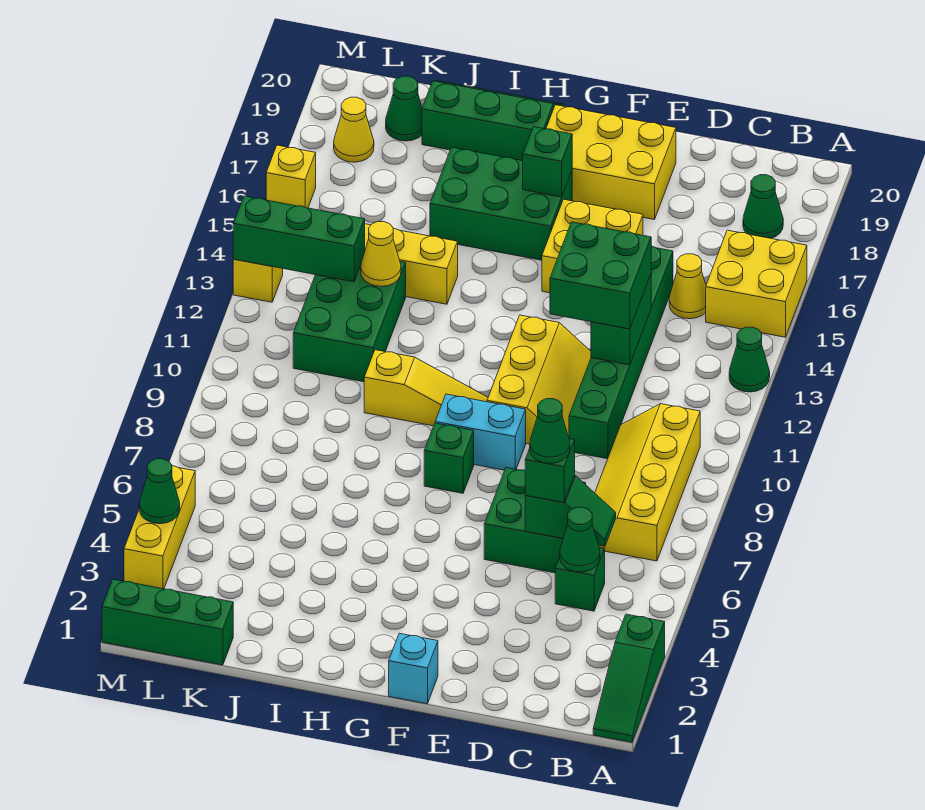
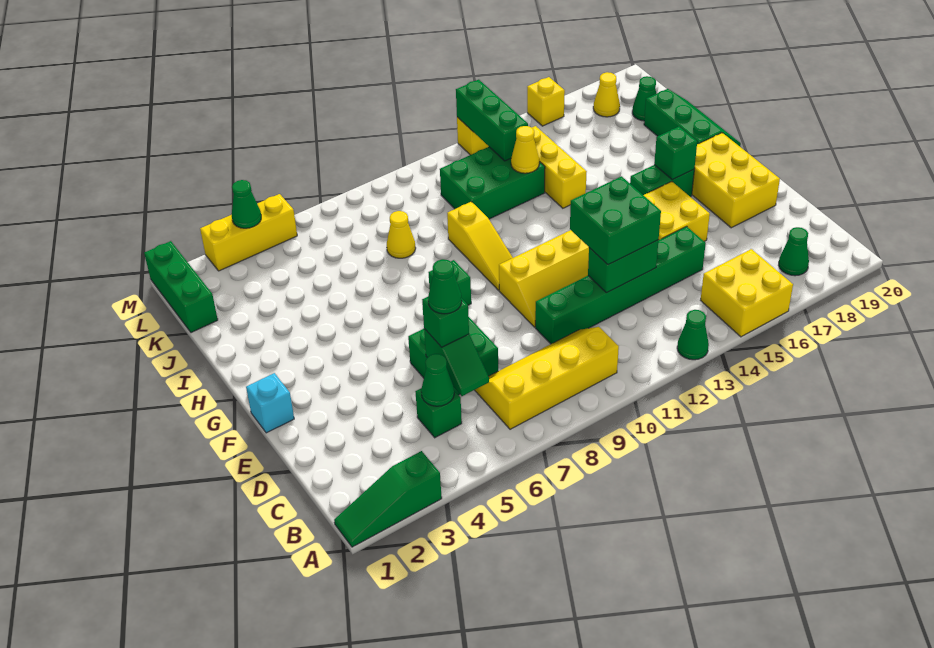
yellow 1x1 cone [669,254,706,319] -> yellow 1x1 cone moved to [387,211,416,258]
cyan 1x2 brick [435,394,526,470] -> none
green 2x3 brick [430,147,572,260] -> green 1x2 brick [630,165,694,197]

